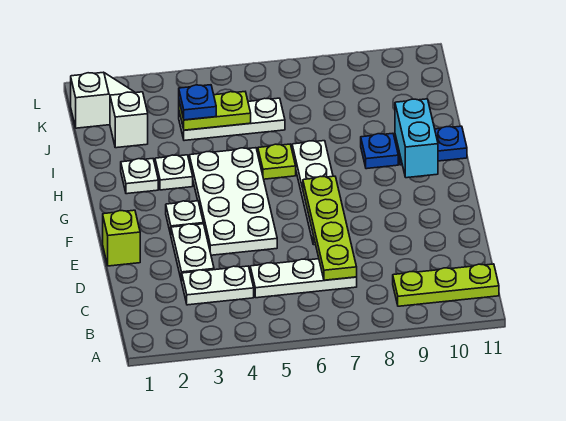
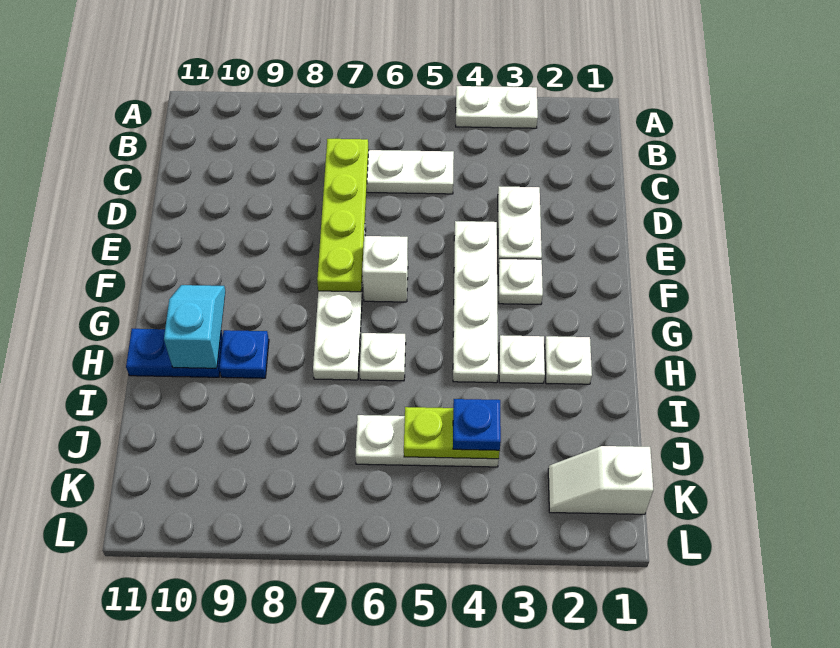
lime 1x3 plate [393,264,499,306] -> none
white 1x2 plate [182,266,254,305] -> white 1x2 plate moved to [456,86,538,128]
lime 1x1 brick [103,210,140,266] -> none
white 2x4 plate [189,148,277,255] -> white 1x4 plate [453,221,498,383]
cyan 1x2 brick [395,99,438,178] -> cyan 1x2 slope [164,285,225,368]
lime 1x1 plate [258,144,296,179] -> white 1x1 plate [360,333,406,381]
white 1x1 brick [110,92,148,148] -> white 1x1 brick moved to [362,236,408,302]

